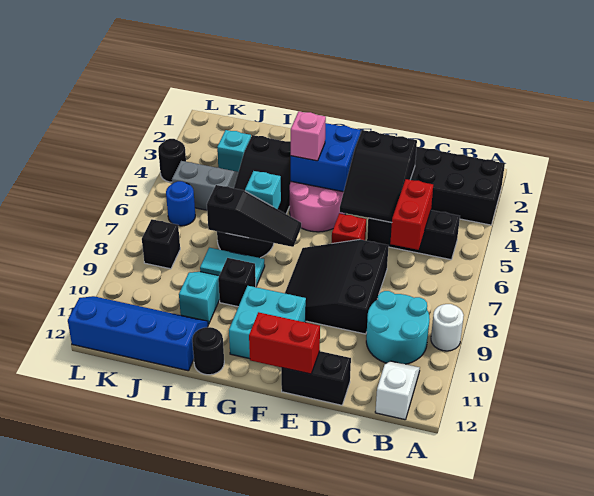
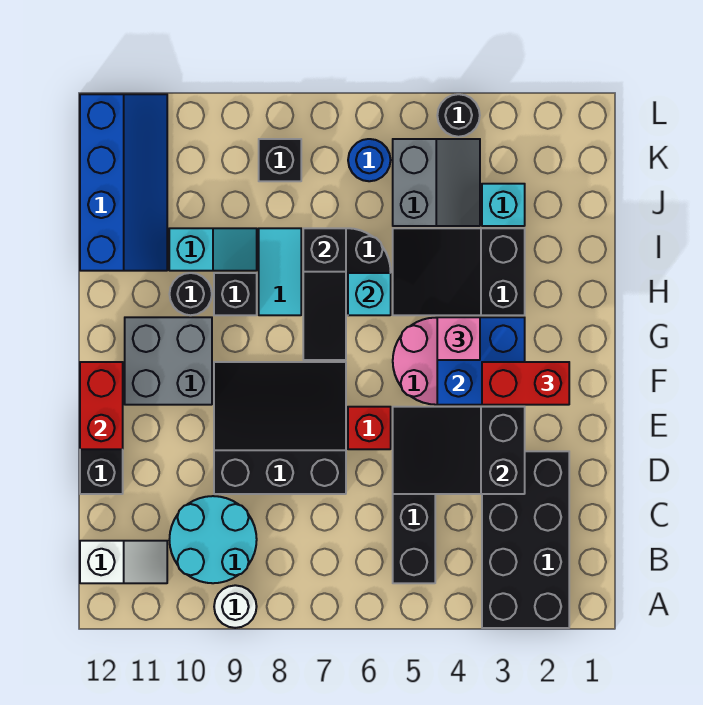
red 1x2 brick [390,179,433,250] -> red 1x2 brick moved to [482,362,569,405]
cyan 2x2 brick [229,286,306,359] -> grey 2x2 brick [125,317,212,405]
black 1x1 round brick [192,327,224,375] -> black 1x1 round brick moved to [170,273,212,315]

